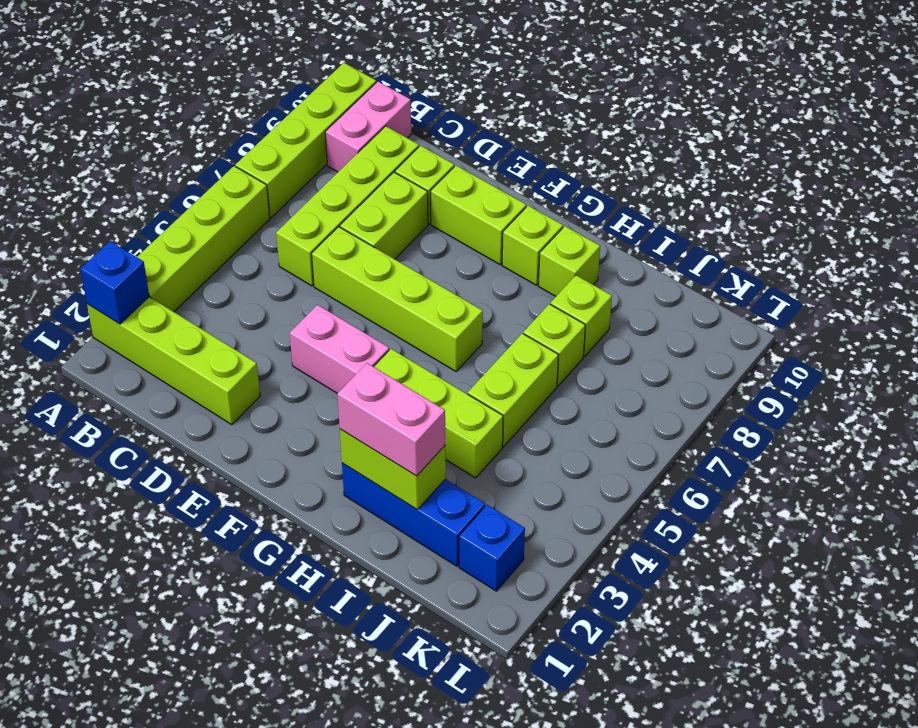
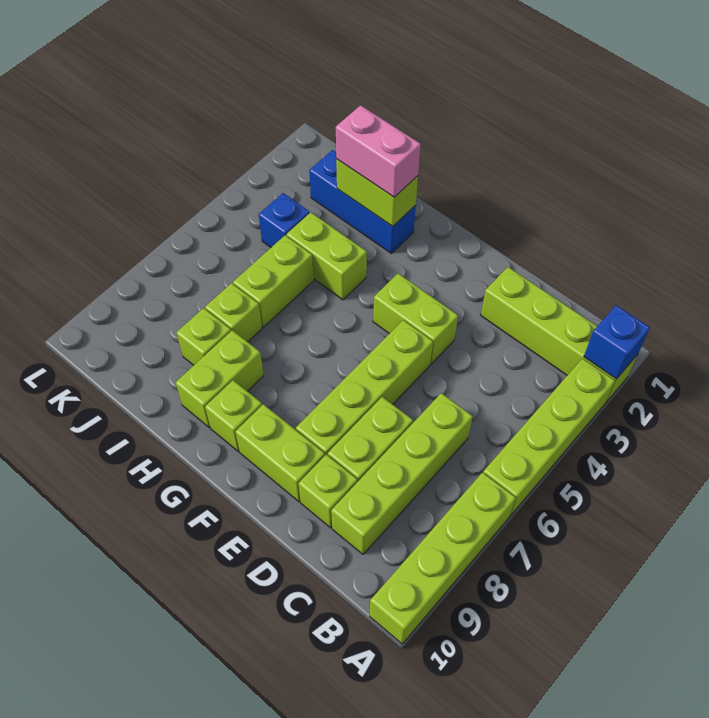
pink 1x2 brick [325,82,411,172] -> none
lime 1x4 brick [312,227,483,371] -> lime 1x4 brick turned to [296,320,433,455]
pink 1x2 brick [290,305,389,394] -> lime 1x2 brick [373,274,458,364]
lime 1x3 brick [374,349,503,478] -> lime 1x2 brick [286,212,367,300]
lime 1x1 brick [538,226,600,296] -> lime 1x2 brick [176,330,264,427]
blue 1x1 brick [459,505,525,591] -> blue 1x1 brick moved to [259,193,310,247]

